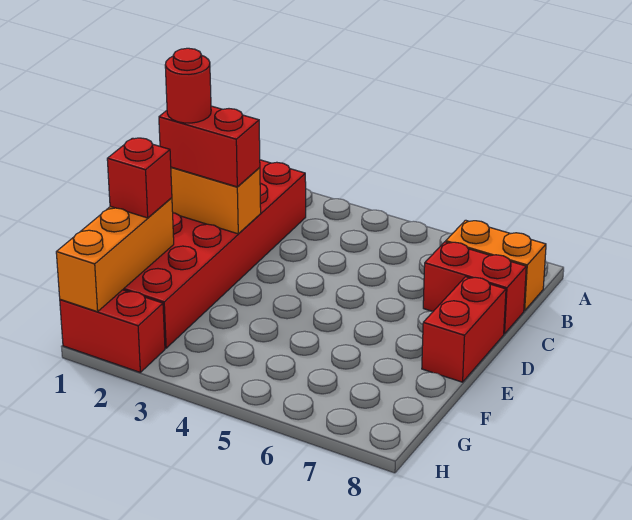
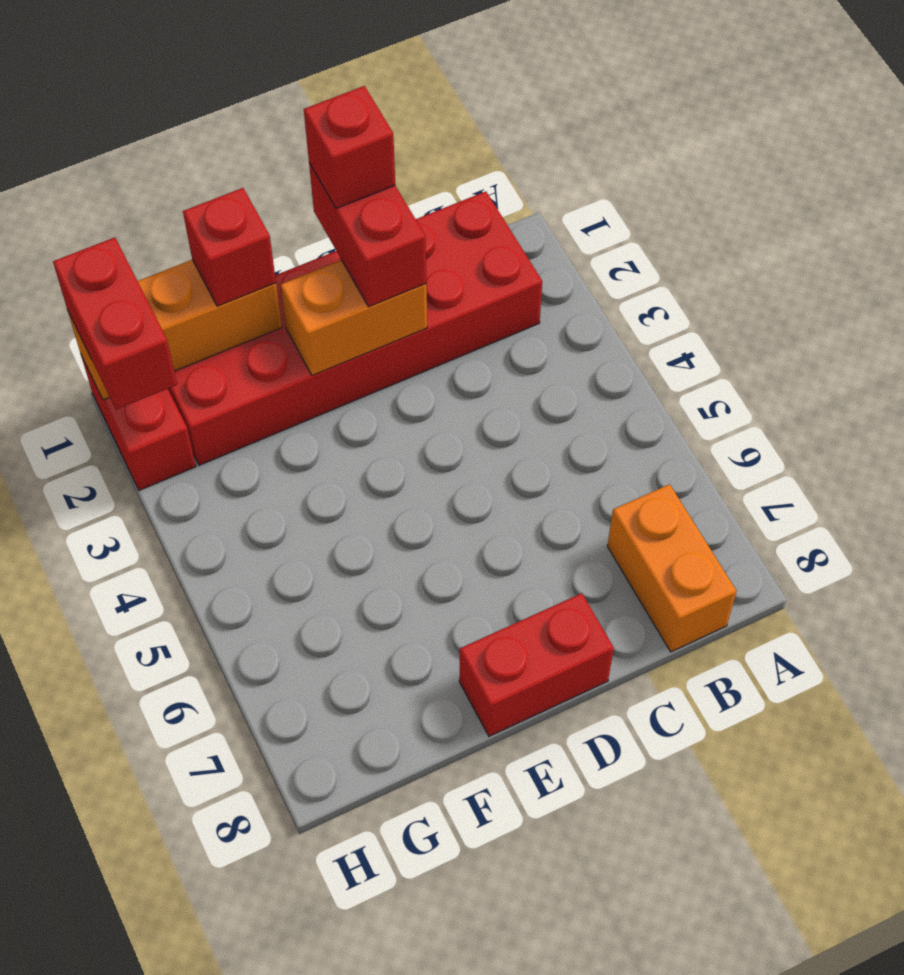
red 1x2 brick [423,242,526,334] -> red 1x2 brick moved to [53,237,177,410]
orange 1x2 brick [171,167,261,234] -> orange 1x2 brick turned to [280,260,427,375]
red 1x1 round brick [165,48,211,123] -> red 1x1 brick [304,86,395,208]

